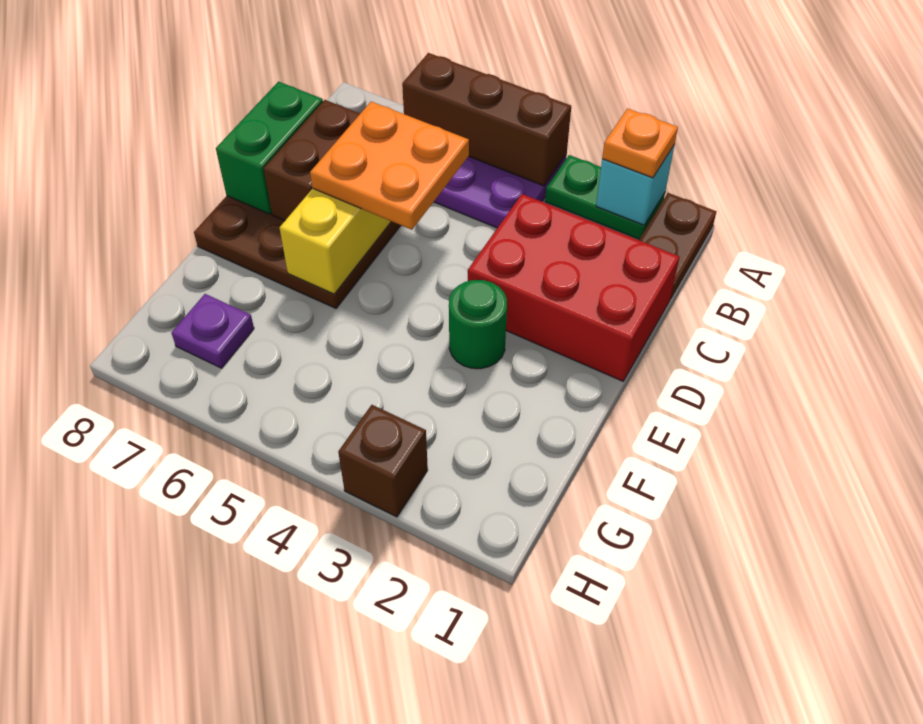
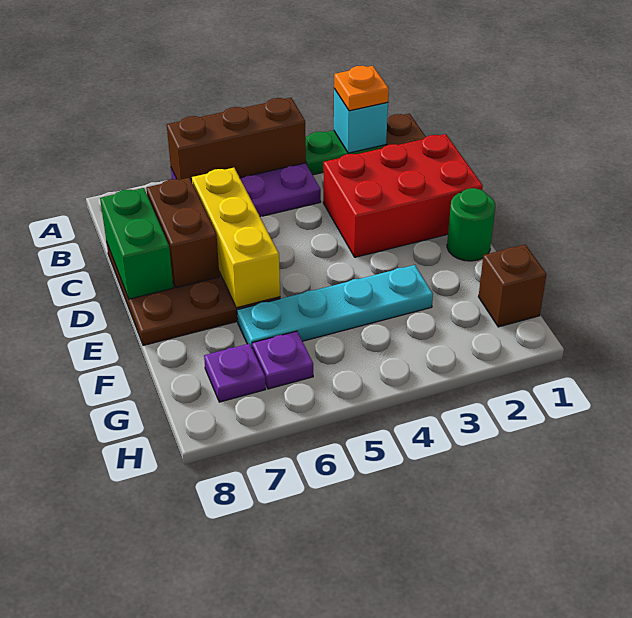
orange 2x2 plate [310,102,469,230] -> none
green 1x1 round brick [449,280,507,369] -> green 1x1 round brick moved to [447,188,495,261]
none -> cyan 1x4 plate [237,265,433,346]
none -> purple 1x1 plate [252,331,313,389]
brown 1x1 brick [338,405,428,517] -> brown 1x1 brick moved to [479,245,547,327]

